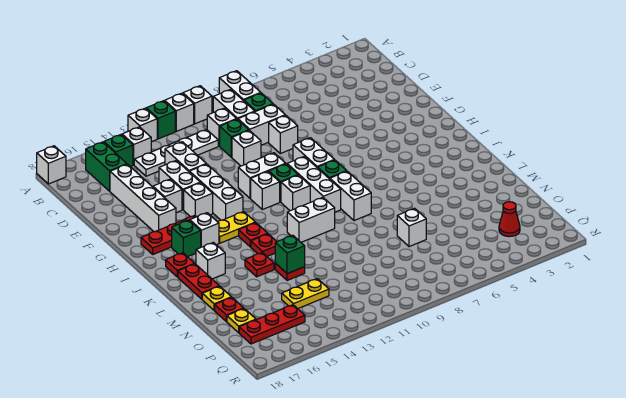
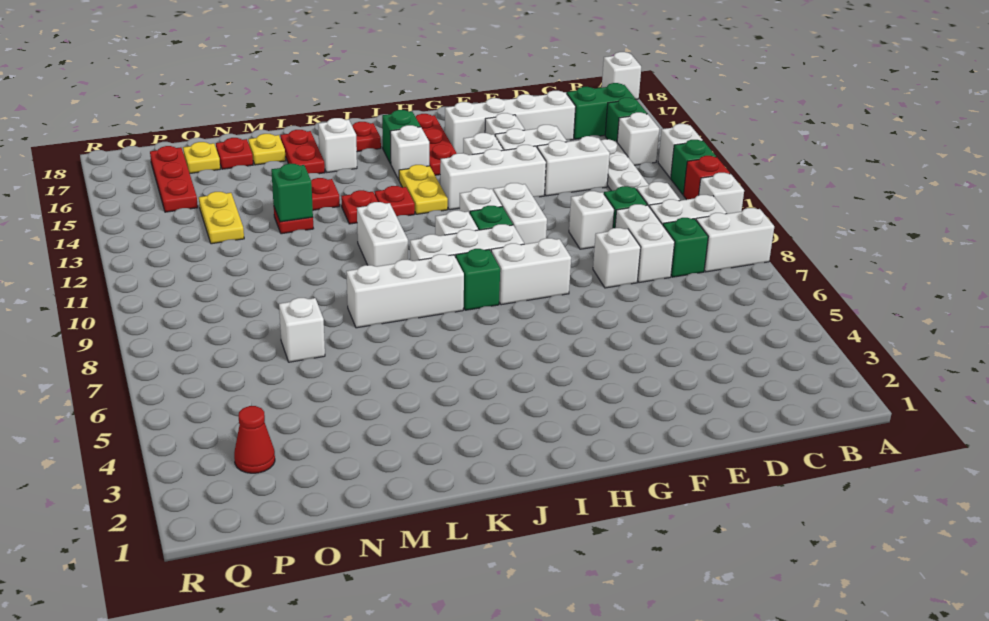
white 1x1 brick [165,93,194,131] -> red 1x1 brick [683,156,730,199]
white 1x2 brick [330,171,371,221] -> white 1x3 brick [346,254,464,328]
red 1x2 plate [178,264,219,299] -> red 1x2 plate turned to [280,130,325,174]

